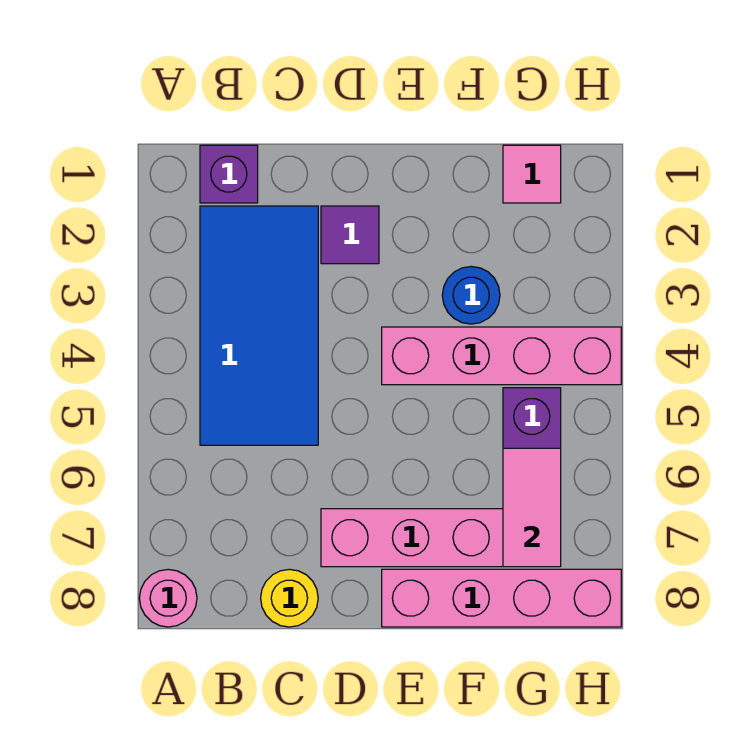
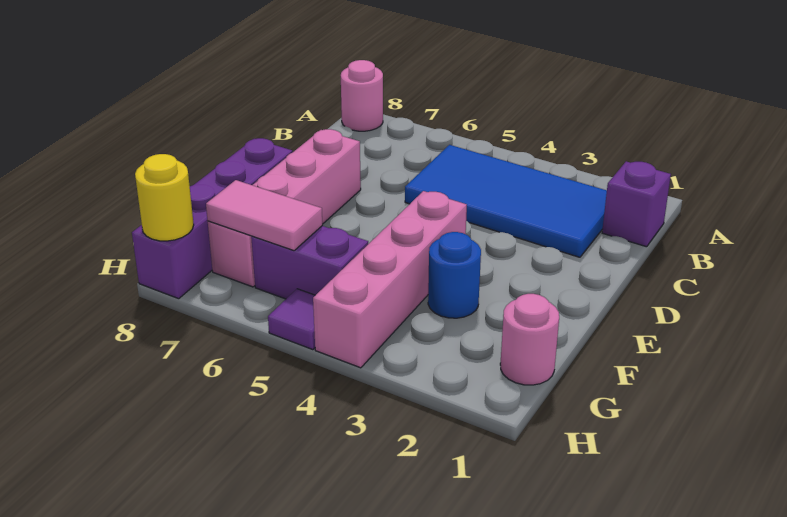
yellow 1x1 round brick [261,569,318,627] -> yellow 1x1 round brick moved to [135,154,194,241]
purple 1x1 tile [321,206,379,264] -> purple 1x1 tile moved to [268,289,315,350]
pink 1x4 brick [382,569,621,627] -> purple 1x4 brick [132,138,293,299]
pink 1x1 tile [503,145,561,203] -> pink 1x1 round brick [500,294,559,385]

